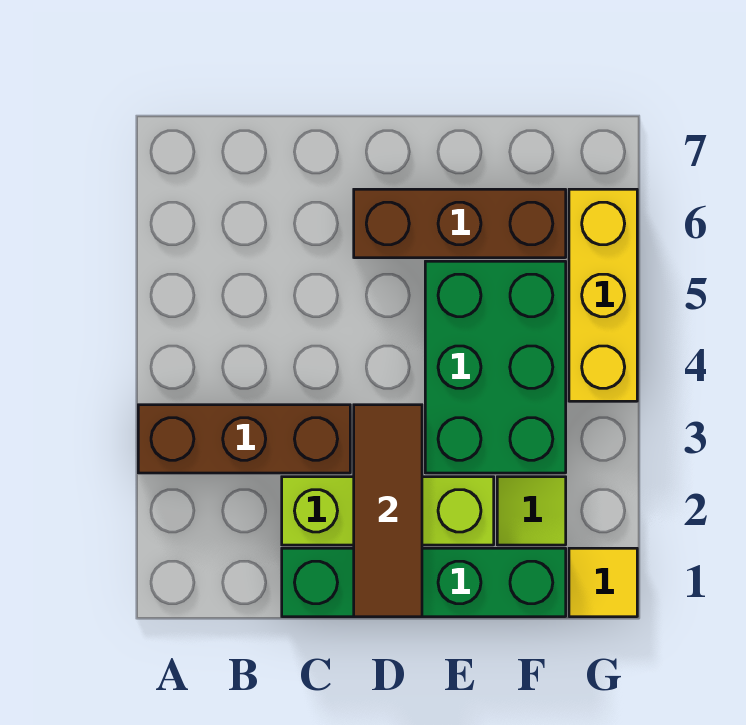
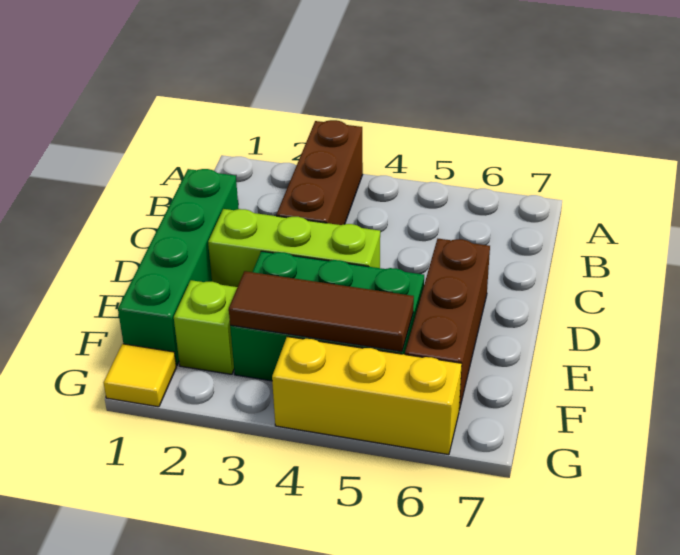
lime 1x3 brick [282,477,494,545] -> lime 1x3 brick turned to [208,209,380,287]
brown 1x3 tile [354,405,422,617] -> brown 1x3 tile moved to [229,271,414,351]
lime 1x1 tile [497,477,566,545] -> lime 1x1 brick [174,280,237,374]

